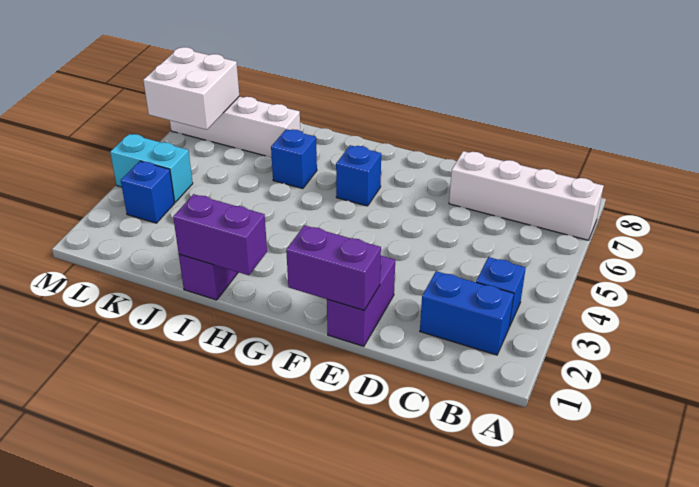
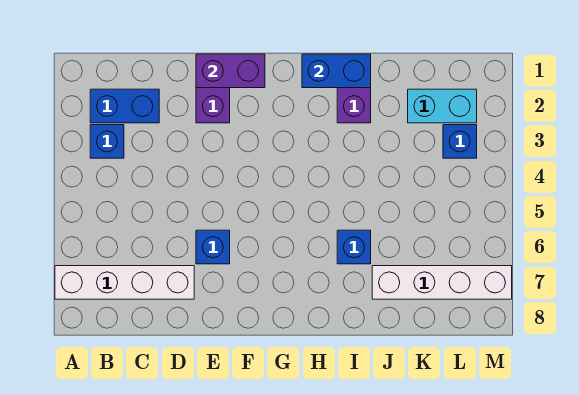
blue 1x1 brick [336,145,381,206] -> blue 1x1 brick moved to [196,230,230,264]
purple 1x2 brick [173,194,267,275] -> blue 1x2 brick [302,54,371,88]
cyan 1x2 brick [110,134,193,202] -> cyan 1x2 brick moved to [408,89,477,123]
white 2x2 brick [143,47,239,130] -> none

